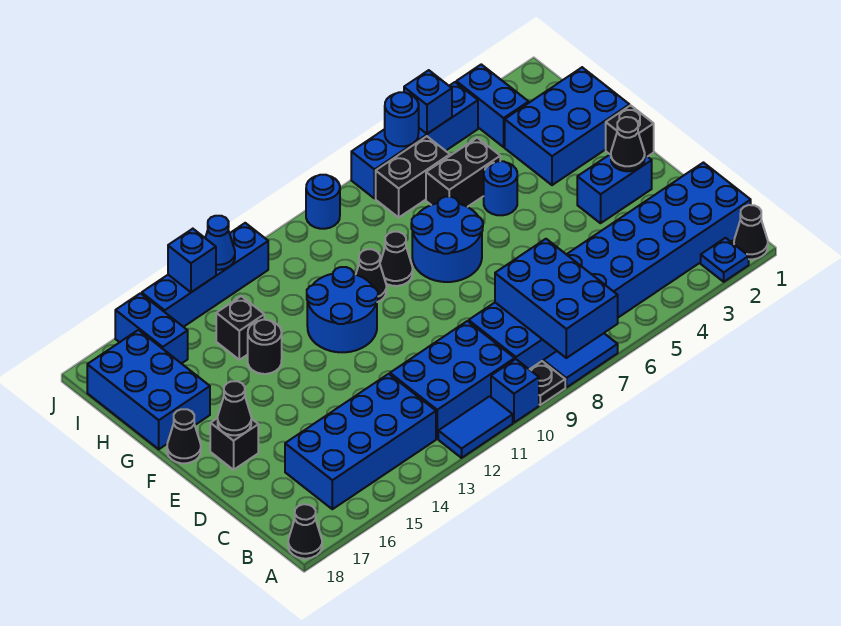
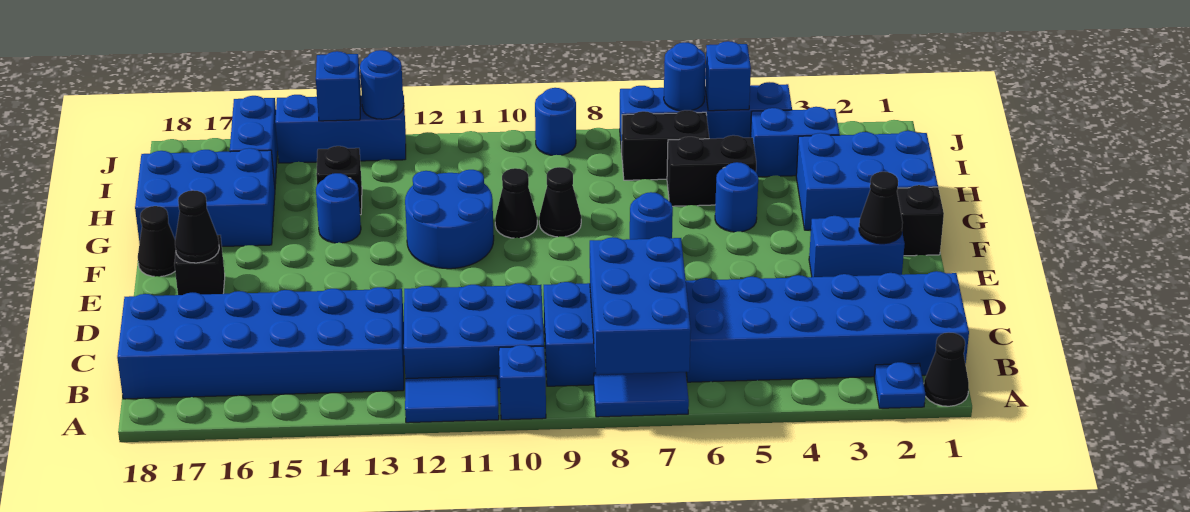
black 1x1 plate [529,361,565,405] -> none
black 1x1 cone [288,504,322,559] -> none
blue 2x4 brick [285,374,436,509] -> blue 2x6 brick [117,287,404,399]
blue 2x2 round brick [411,197,483,282] -> blue 1x1 round brick [630,192,673,239]
black 1x1 round brick [248,320,282,374] -> blue 1x1 round brick [316,173,361,243]
blue 2x3 brick [87,330,210,449] -> blue 2x3 brick turned to [135,148,275,246]
blue 1x2 brick [456,64,529,147] -> blue 1x2 brick turned to [750,107,840,177]
blue 1x4 brick [142,223,268,327] -> blue 1x3 brick [275,95,406,163]
blue 1x1 cone [205,216,235,270] -> blue 1x1 round brick [360,50,404,119]

